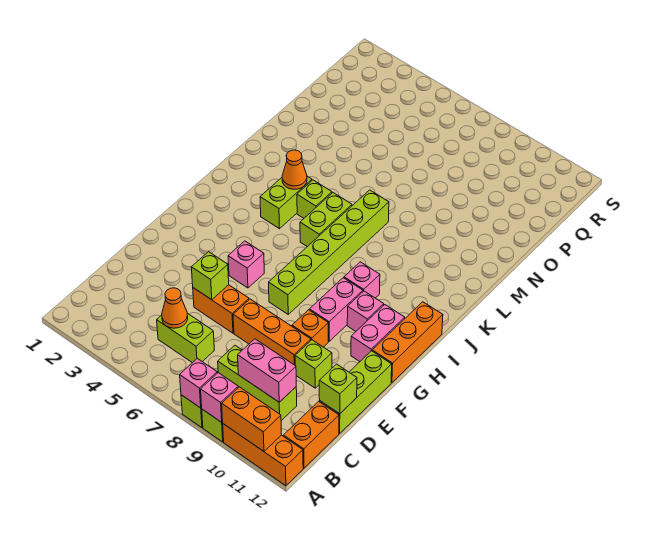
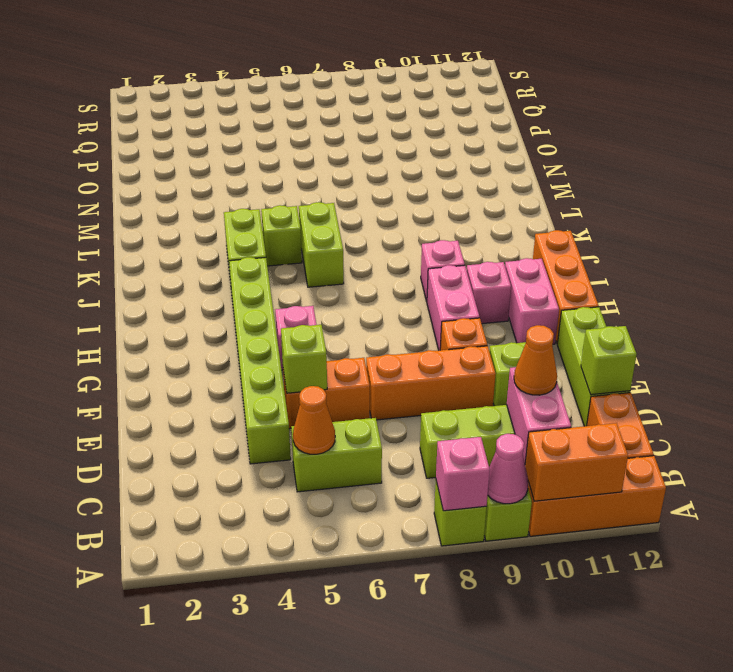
pink 1x1 brick [201,373,238,422] -> pink 1x1 cone [488,434,528,504]
pink 1x2 brick [238,339,296,402] -> pink 1x2 brick turned to [507,367,571,463]
lime 1x6 brick [269,190,389,314] -> lime 1x6 brick moved to [229,257,291,464]
orange 1x1 cone [282,150,307,189] -> orange 1x1 cone moved to [514,325,557,395]

